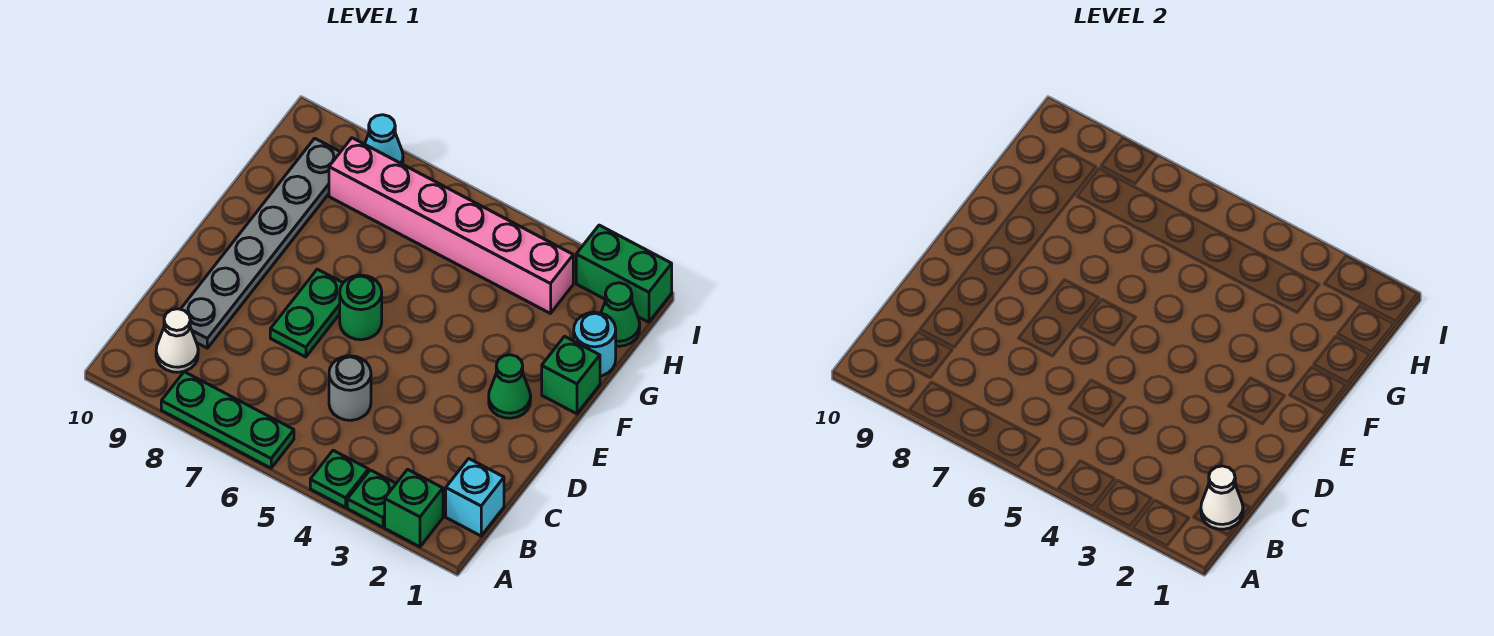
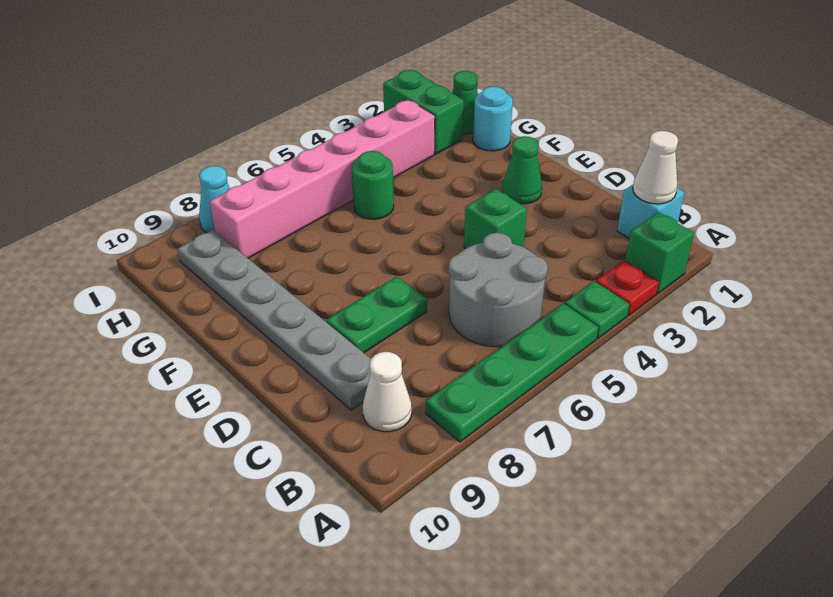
green 1x1 plate [347,470,396,527] -> red 1x1 plate [596,260,659,316]
green 1x3 plate [161,372,294,468] -> green 1x4 plate [426,303,598,442]
grey 1x1 round brick [329,356,371,420] -> grey 2x2 round brick [449,233,548,347]
green 1x2 plate [270,269,343,357] -> green 1x2 plate turned to [326,277,427,353]
green 1x1 round brick [340,275,382,340] -> green 1x1 round brick moved to [351,151,394,219]
green 1x1 brick [542,336,600,414] -> green 1x1 brick moved to [464,189,527,249]
green 1x2 brick [576,225,672,322] -> green 1x2 brick turned to [383,70,464,154]

